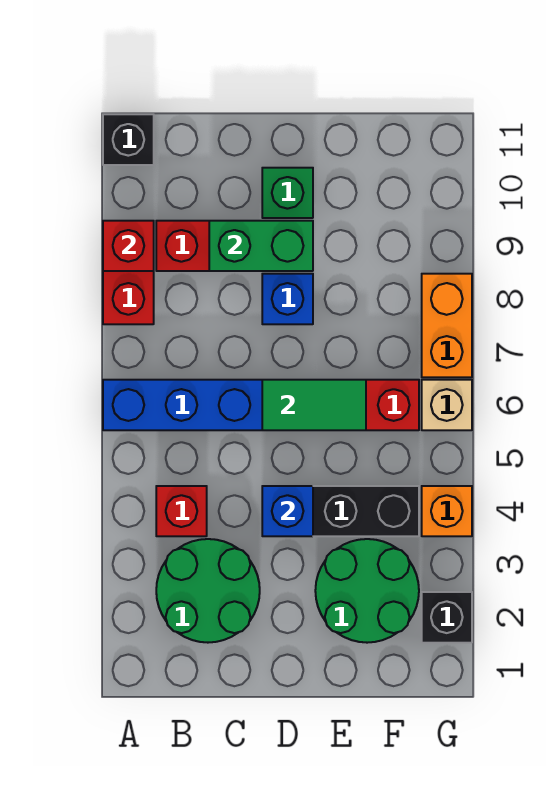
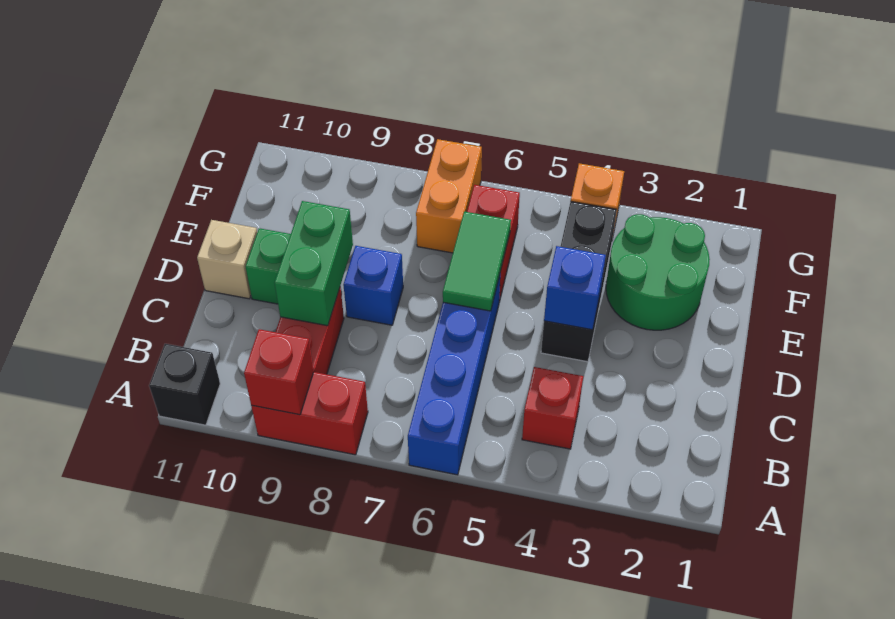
green 2x2 round brick [156,539,260,643] -> none
black 1x1 brick [422,592,472,643] -> none
tan 1x1 brick [422,380,472,430] -> tan 1x1 brick moved to [197,220,257,299]
orange 1x2 brick [422,274,472,377] -> orange 1x2 brick turned to [416,139,482,253]

